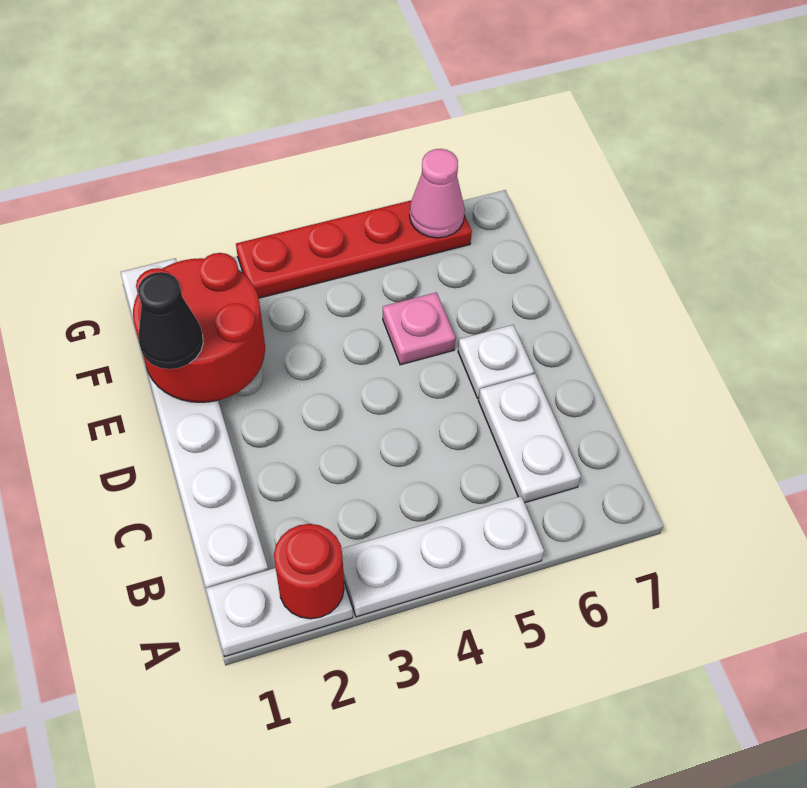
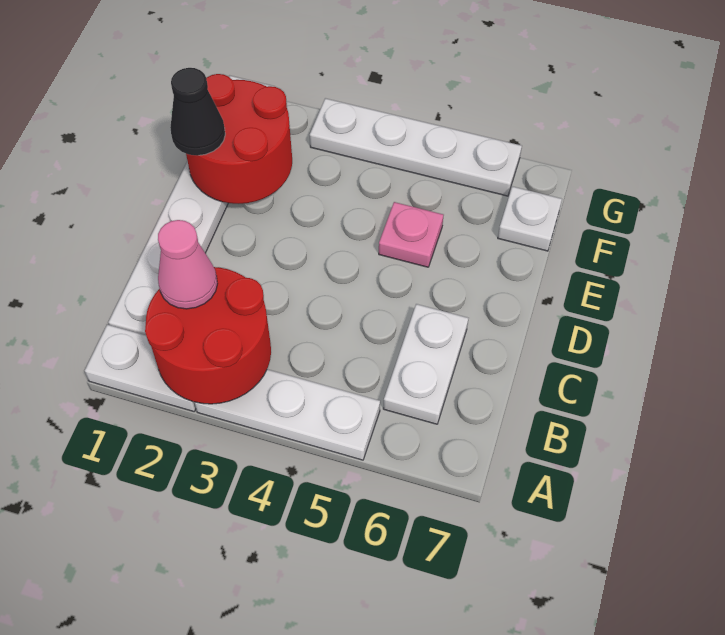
red 1x1 round brick [274,524,344,619] -> red 2x2 round brick [145,267,271,404]
white 1x1 plate [458,325,534,398] -> white 1x1 plate moved to [498,186,562,251]
red 1x4 plate [236,200,472,298] -> white 1x4 plate [310,98,522,196]
pink 1x1 cone [409,149,465,238] -> pink 1x1 cone moved to [158,220,218,309]

